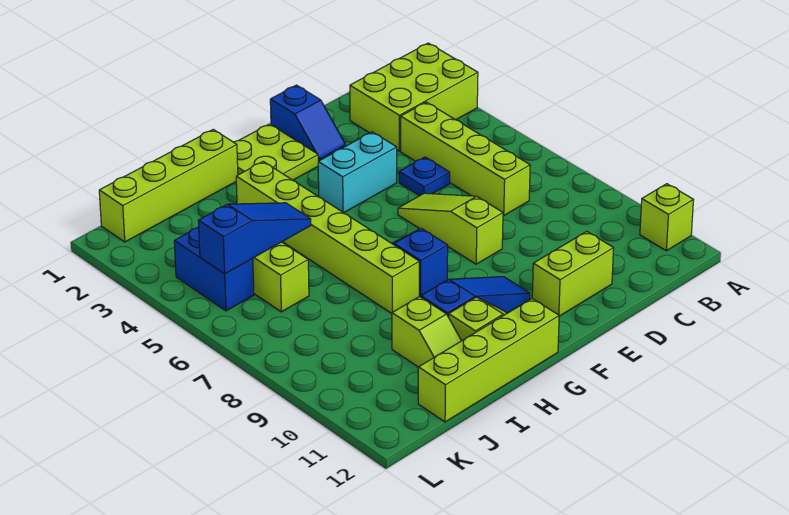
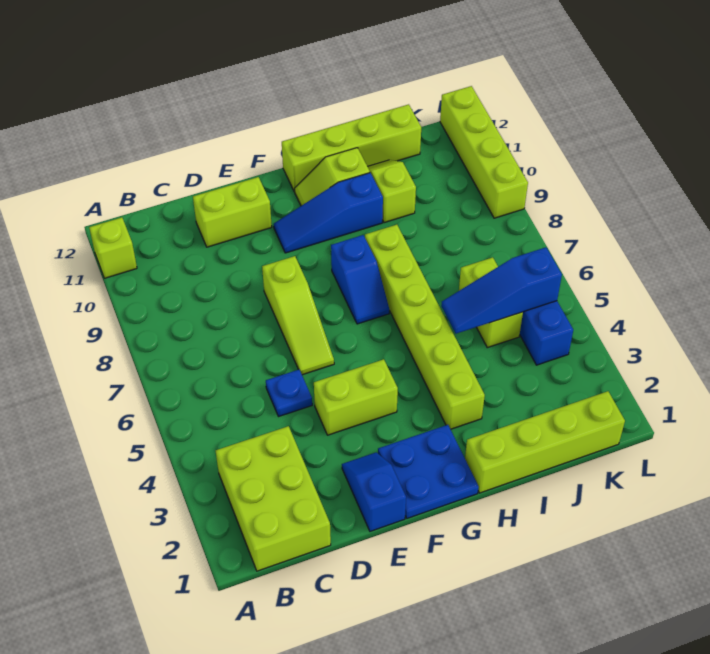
lime 2x3 brick [350,43,478,151] -> lime 2x3 brick turned to [216,426,331,571]
lime 1x4 brick [401,102,530,215] -> lime 1x4 brick moved to [440,86,528,218]
cyan 1x2 brick [318,132,397,213] -> lime 1x2 brick [314,359,398,435]
lime 2x2 plate [234,124,318,180] -> blue 2x2 plate [378,425,479,518]

